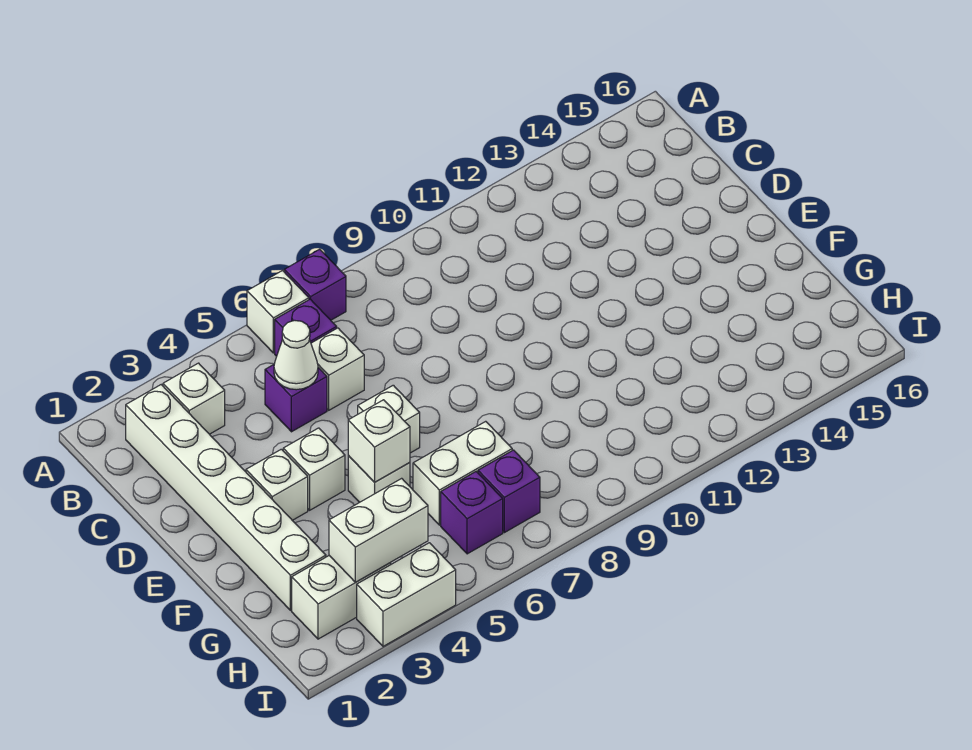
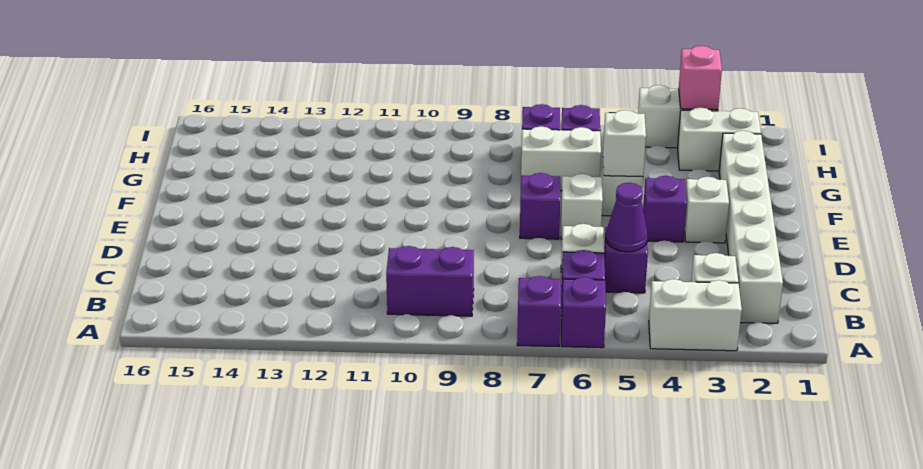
white 1x1 brick [247,271,309,353] -> purple 1x1 brick [561,277,606,348]
none -> purple 1x2 brick [386,246,474,316]
white 1x1 cone [274,320,318,390] -> purple 1x1 cone [606,183,648,252]
white 1x1 brick [283,428,345,510] -> purple 1x1 brick [643,176,687,242]
none -> purple 1x1 brick [520,173,560,239]
white 1x2 brick [329,478,428,582] -> white 1x2 brick moved to [649,279,742,351]
none -> pink 1x1 brick [679,46,722,110]

